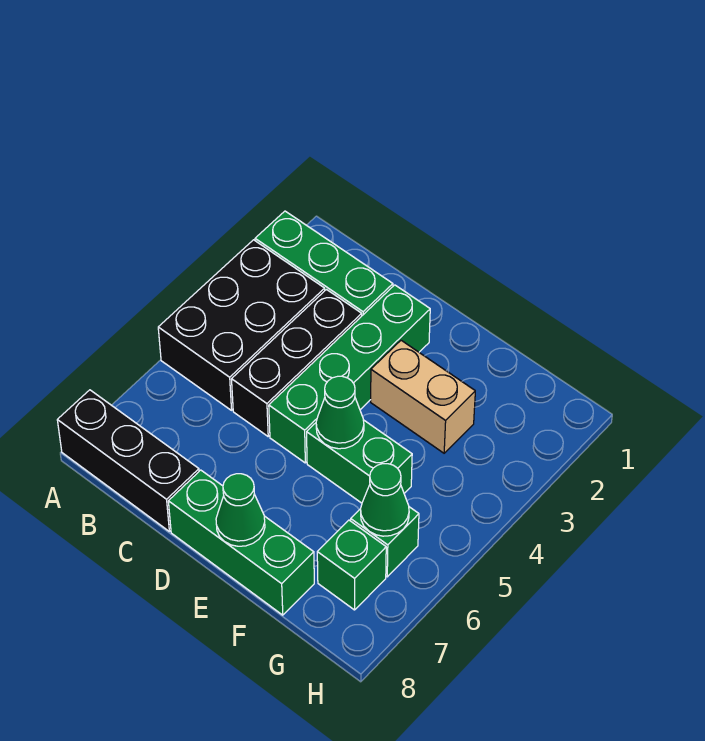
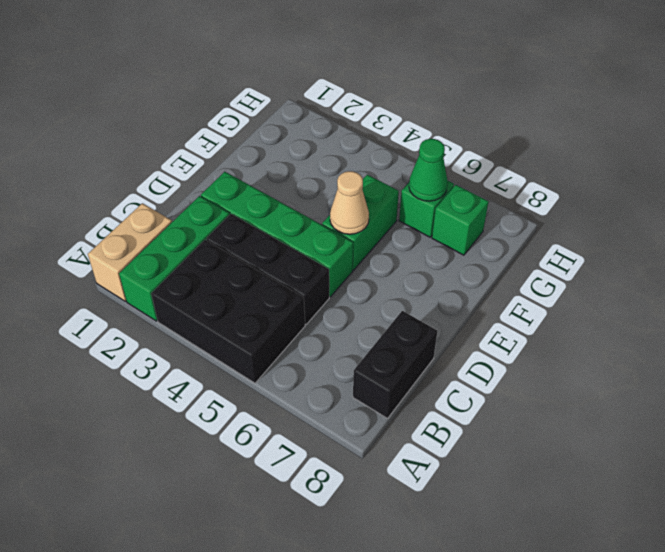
black 1x3 brick [57,390,199,531] -> black 1x2 brick [353,311,437,419]
green 1x3 brick [168,470,314,615] -> none
tan 1x2 brick [371,340,475,453] -> tan 1x2 brick moved to [88,203,172,301]
green 1x1 cone [316,376,364,449] -> tan 1x1 cone [330,171,369,234]
green 1x1 cone [216,474,265,546] -> none

